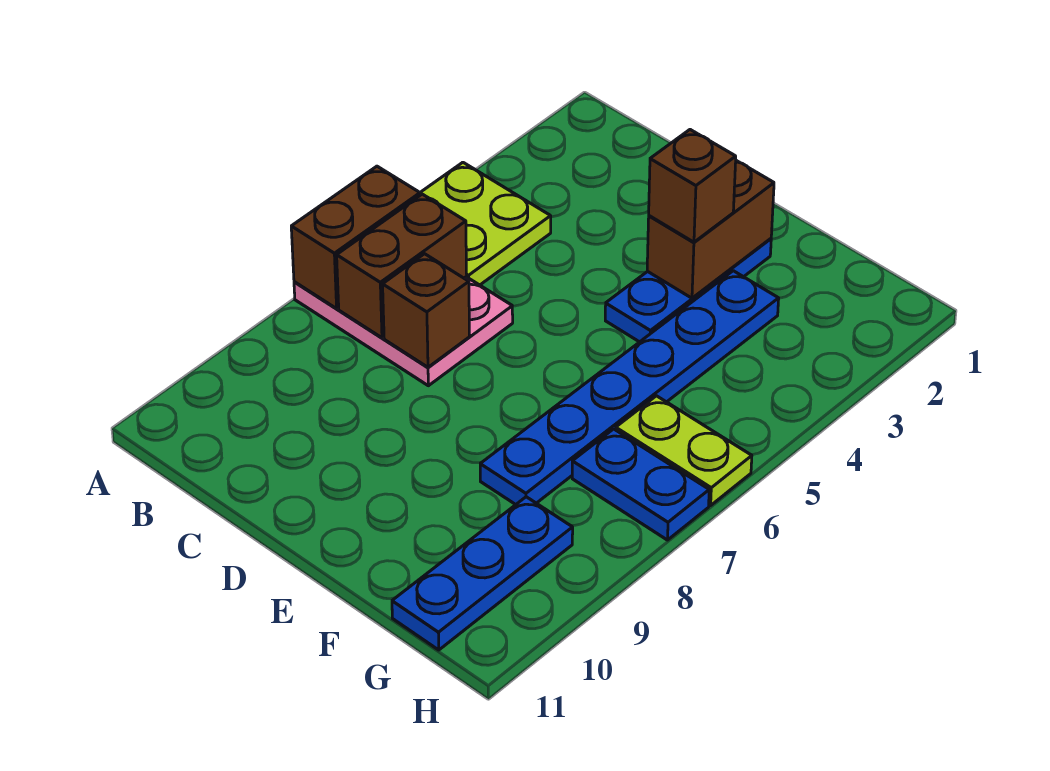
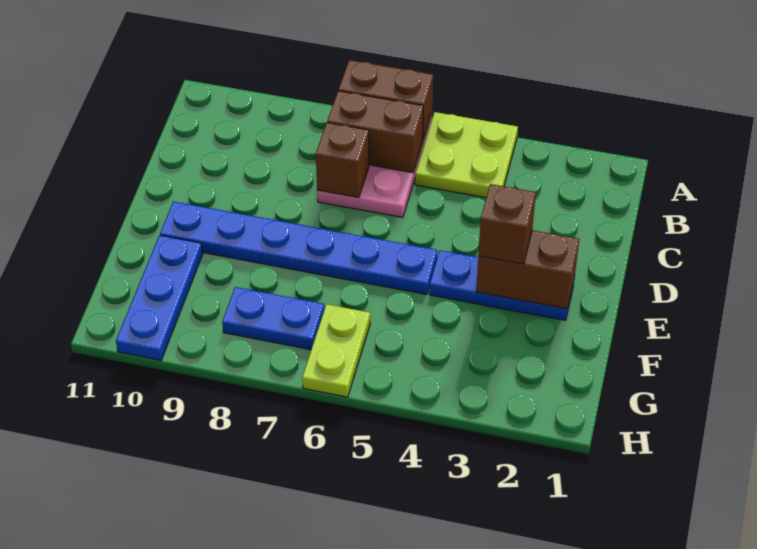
blue 1x6 plate [480,271,779,505] -> blue 1x6 plate moved to [160,201,437,295]
blue 1x2 plate [572,429,709,540] -> blue 1x2 plate turned to [222,287,324,350]
blue 1x3 plate [392,497,573,650] -> blue 1x3 plate turned to [116,235,203,360]

